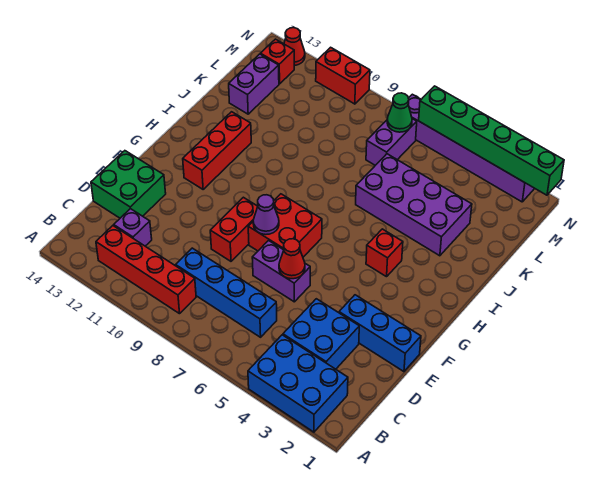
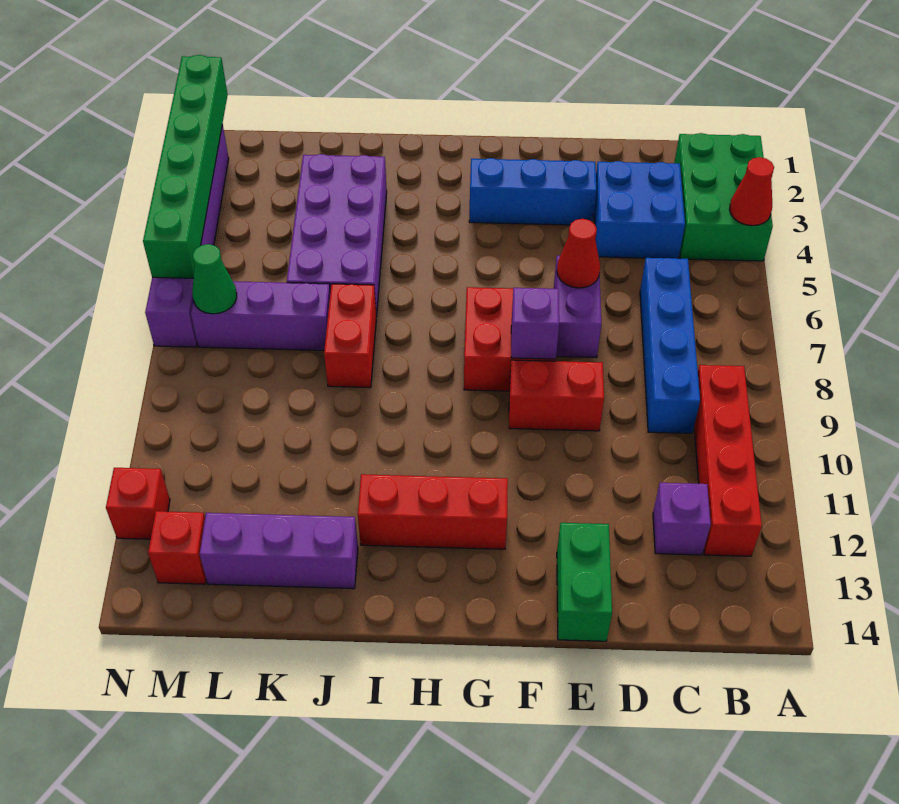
blue 2x3 brick [248,335,348,432] -> green 2x3 brick [674,133,773,261]
green 2x2 brick [91,151,166,218] -> green 1x2 brick [557,523,612,641]
blue 1x3 brick [339,295,421,372] -> blue 1x3 brick turned to [469,158,596,225]
purple 1x1 cone [253,195,279,235] -> purple 1x1 brick [511,288,559,359]
red 1x1 brick [366,229,403,277] -> red 1x1 brick moved to [106,468,170,539]
purple 1x2 brick [229,54,279,114] -> purple 1x3 brick [200,513,358,589]
purple 1x2 brick [366,119,417,165] -> purple 1x3 brick [191,281,330,350]
red 1x2 brick [316,47,370,104] -> red 1x2 brick moved to [324,284,376,388]
red 1x1 cone [284,28,305,65] -> red 1x1 cone moved to [729,157,774,226]

